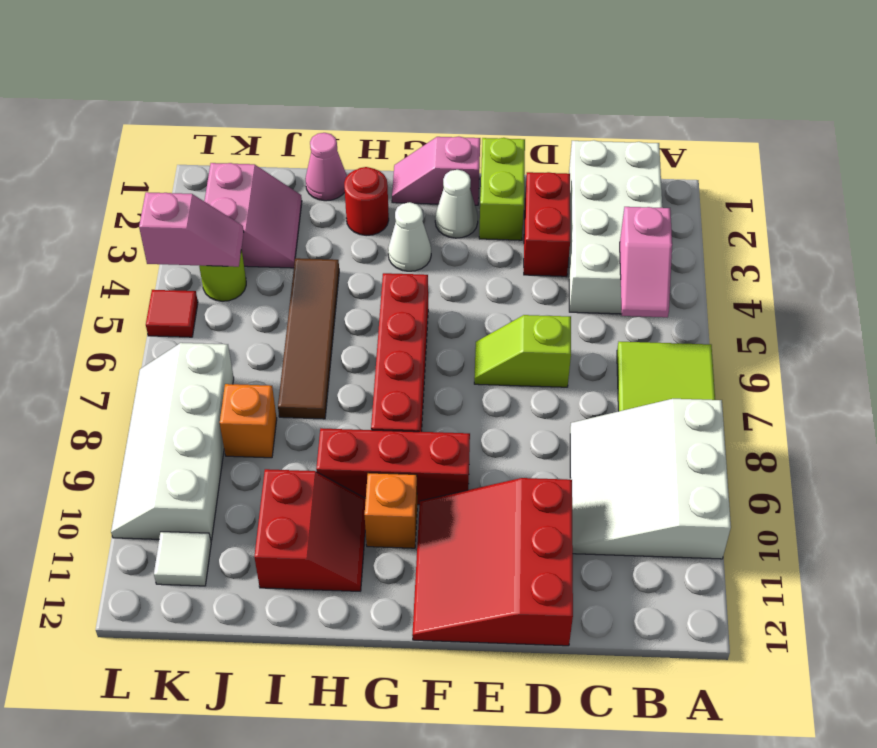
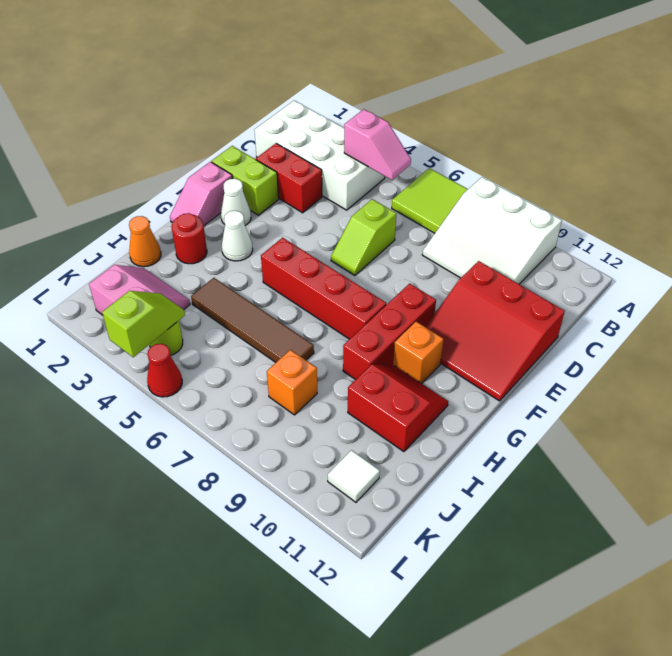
pink 1x1 cone [305,133,347,201] -> orange 1x1 cone [129,216,161,267]
pink 1x2 slope [139,192,244,267] -> lime 1x2 slope [102,291,185,357]
white 2x4 slope [111,343,234,541] -> none
red 1x1 tile [146,290,198,337] -> red 1x1 cone [147,344,182,397]

